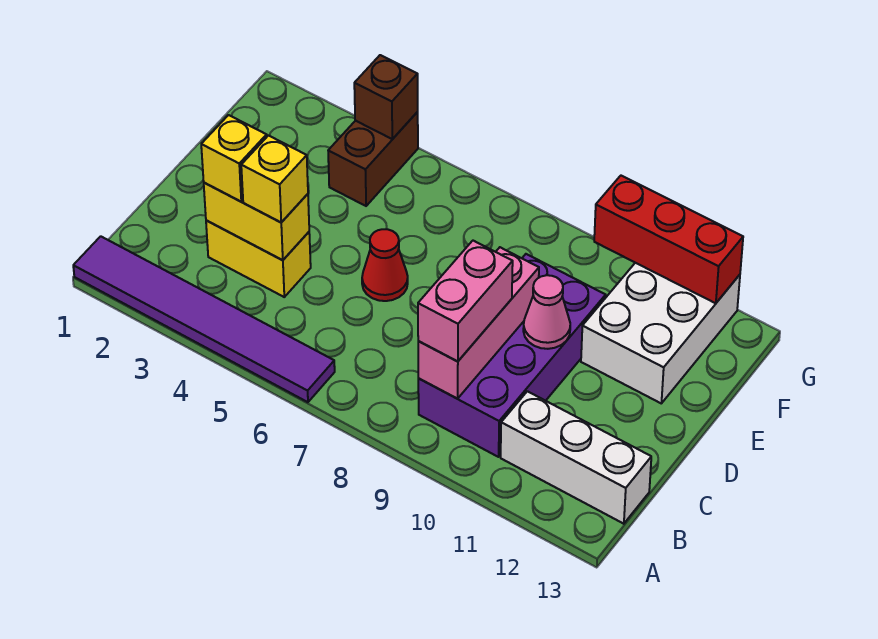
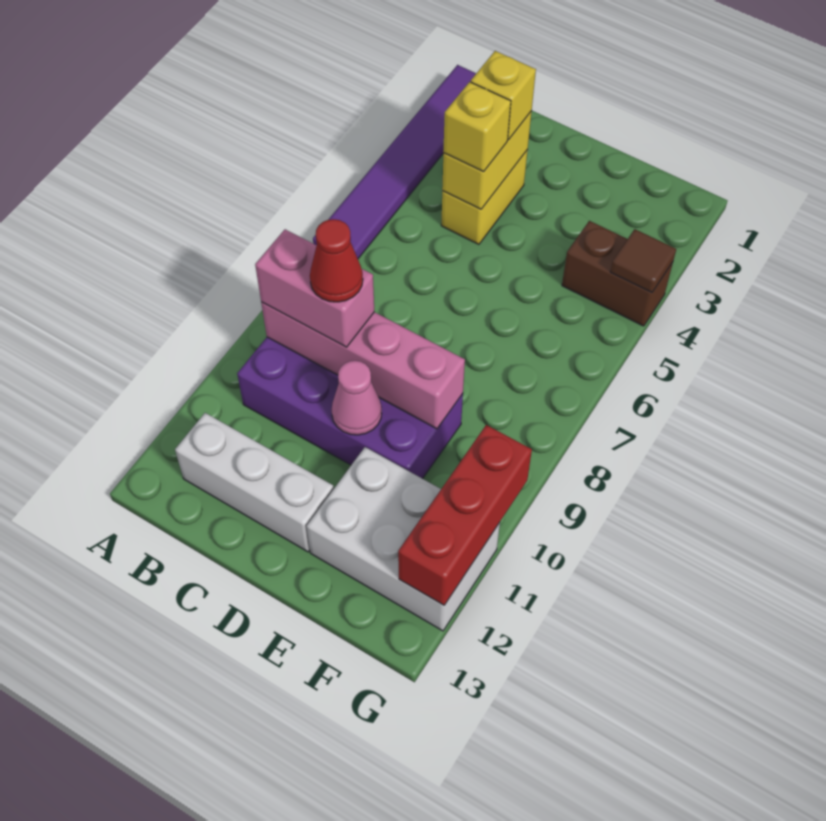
pink 1x3 brick [418,247,539,399] -> pink 1x4 brick [261,302,465,429]
white 1x3 brick [501,391,651,524] -> white 1x3 brick turned to [175,413,334,552]
red 1x1 cone [362,229,408,301] -> red 1x1 cone moved to [310,219,363,302]
brown 1x1 brick [354,55,418,139] -> brown 1x1 tile [610,229,676,293]

